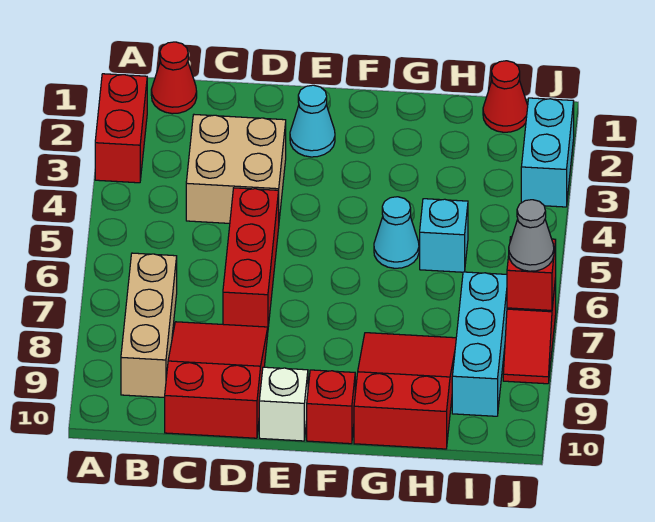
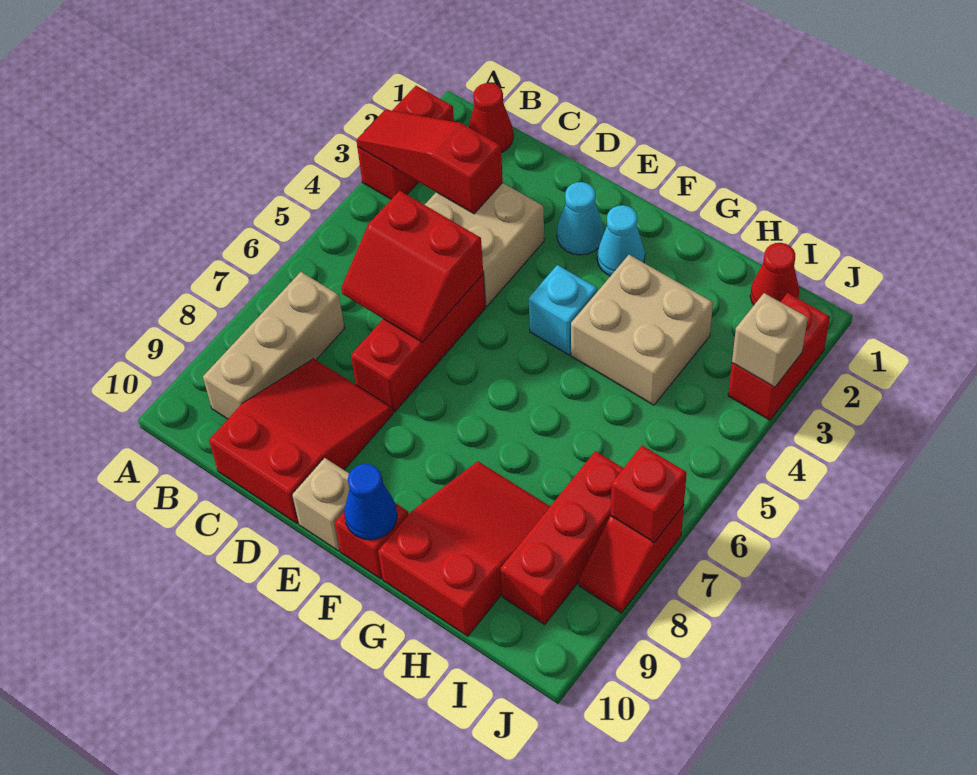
none -> red 1x3 slope [356,109,503,214]
none -> red 2x2 slope [341,191,483,342]
white 1x1 brick [259,367,308,441] -> tan 1x1 brick [292,458,349,551]
none -> blue 1x1 cone [344,464,397,540]
none -> tan 2x2 brick [571,255,713,405]
cyan 1x1 cone [374,197,419,268] -> cyan 1x1 cone moved to [597,205,645,276]
cyan 1x1 brick [420,199,468,272] -> cyan 1x1 brick moved to [529,265,597,355]
cyan 1x3 brick [452,272,507,416] -> red 1x3 brick [501,451,623,624]
cyan 1x2 brick [521,98,574,207] -> red 1x2 brick [728,293,830,420]
none -> tan 1x1 brick [732,293,808,387]
grey 1x1 cone [509,200,554,271] -> none

